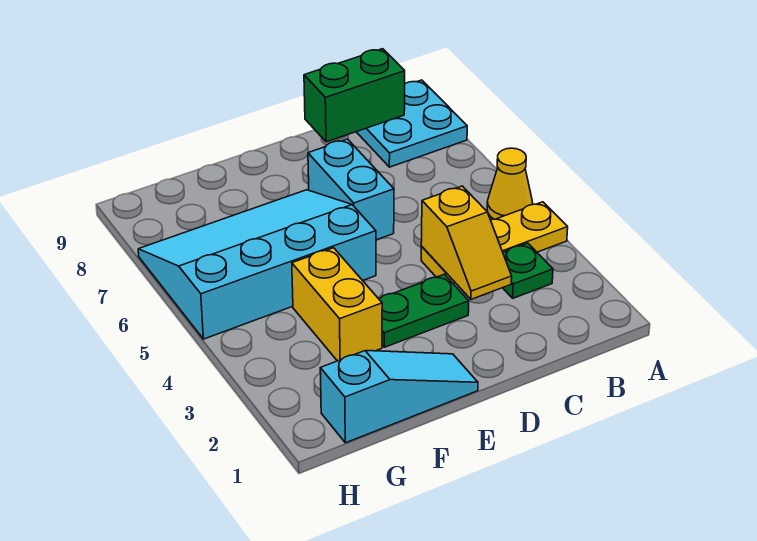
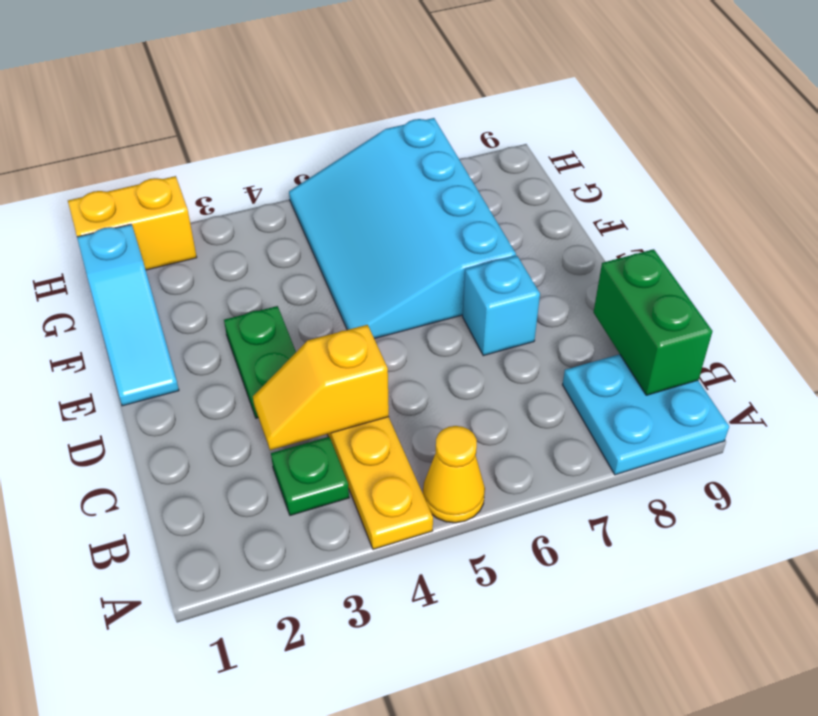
cyan 1x2 brick [308,139,394,240] -> cyan 1x1 brick [463,256,540,356]
cyan 3x4 slope [138,190,376,339] -> cyan 3x4 slope turned to [289,118,516,339]
yellow 1x2 brick [292,248,382,361] -> yellow 1x2 brick moved to [68,176,197,270]

